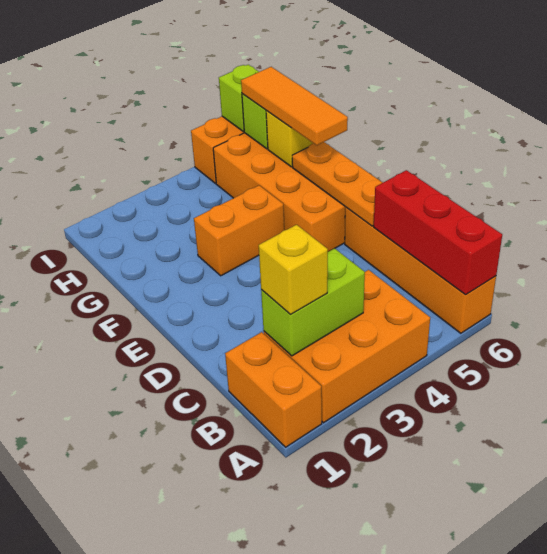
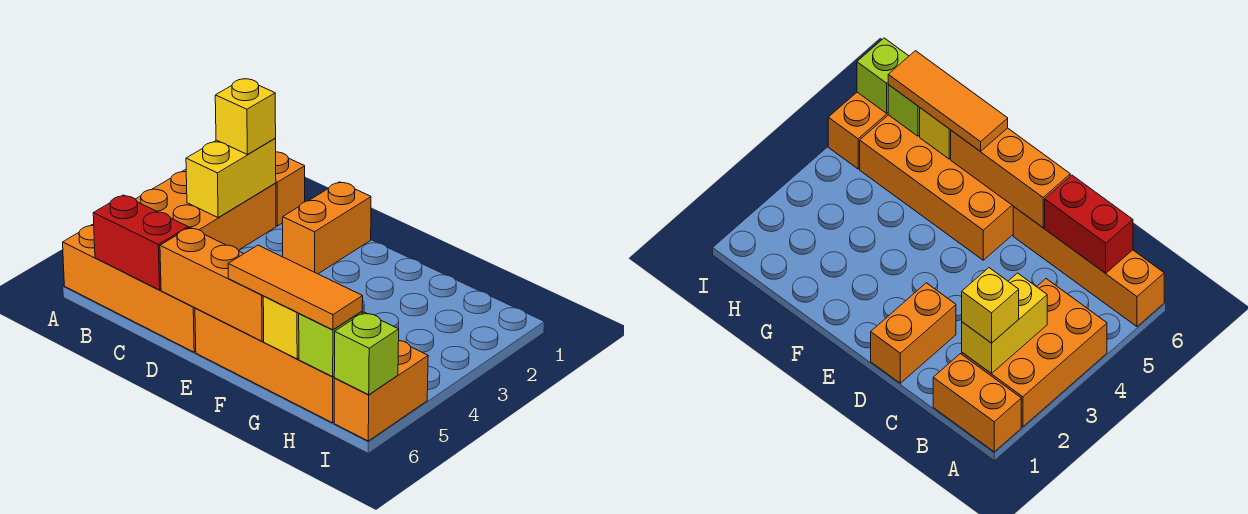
red 1x3 brick [374,170,502,295] -> red 1x2 brick [93,195,188,290]
lime 1x2 brick [261,248,365,356] -> yellow 1x2 brick [186,139,276,217]
orange 1x3 plate [292,142,383,226] -> orange 1x3 brick [160,227,264,341]
orange 1x2 brick [194,185,284,276] -> orange 1x2 brick moved to [283,182,371,274]

